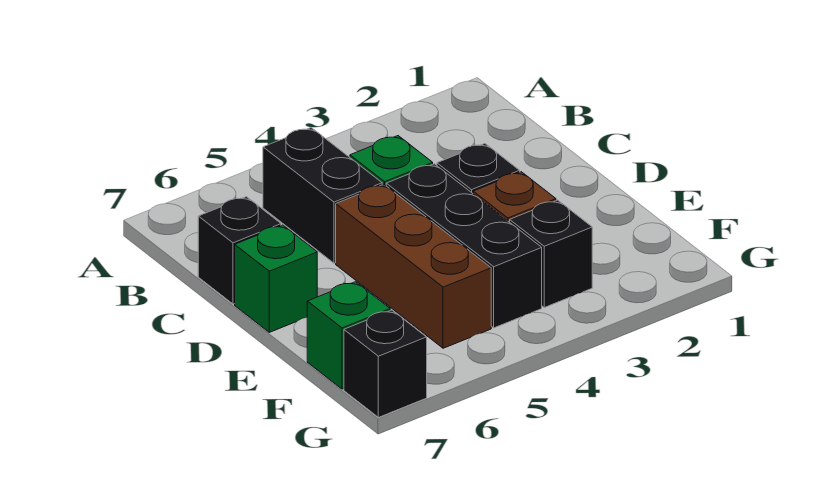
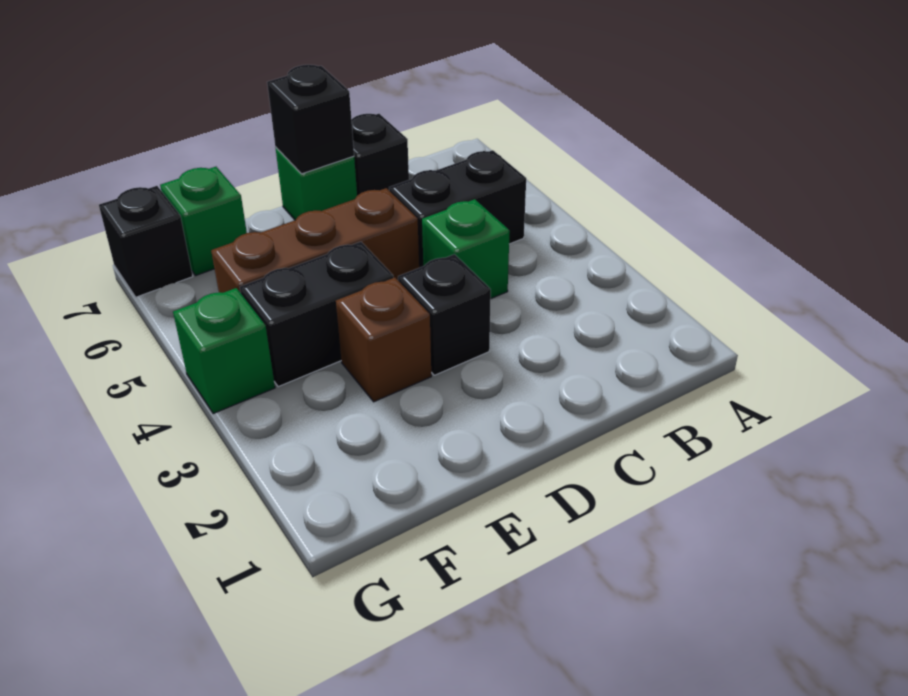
black 1x3 brick [386,164,542,328] -> black 1x2 brick [240,242,393,387]
black 1x1 brick [510,200,592,307] -> black 1x1 brick moved to [267,65,354,174]
none -> green 1x1 brick [173,288,275,414]

